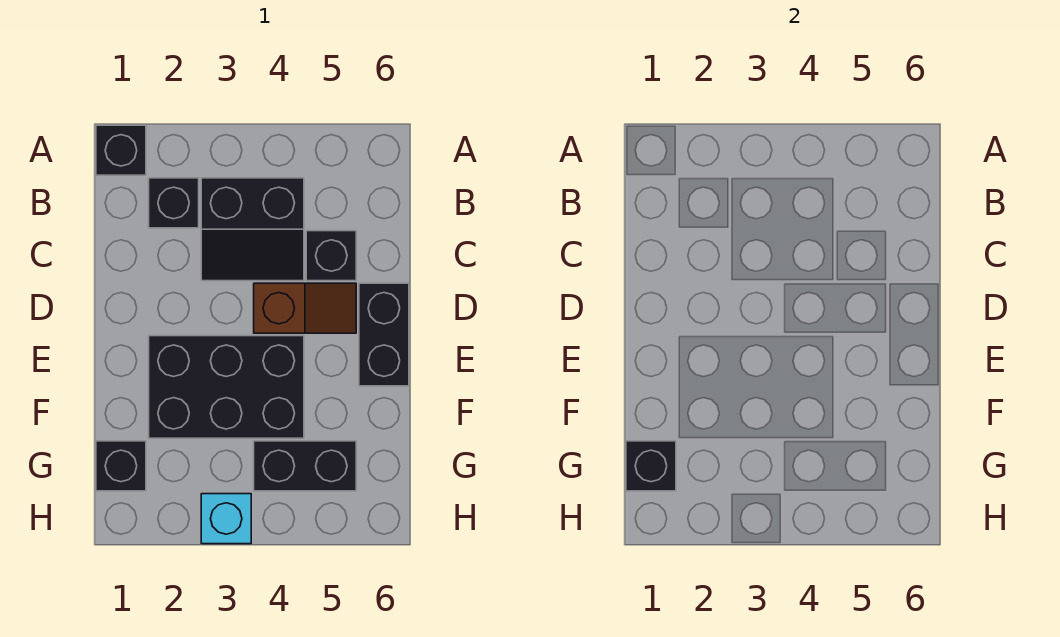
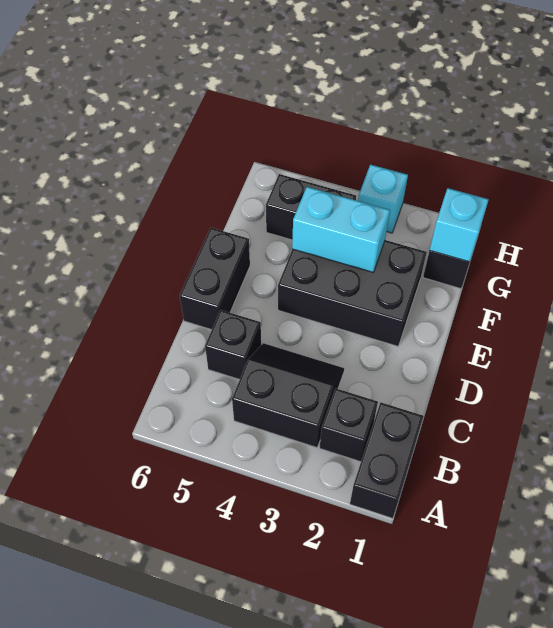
black 1x1 brick [96,125,146,175] -> black 1x2 brick [350,402,424,518]
brown 1x2 slope [254,283,356,333] -> none
none -> cyan 1x2 brick [292,187,390,272]
black 1x1 brick [626,441,676,491] -> cyan 1x1 brick [430,188,489,262]

